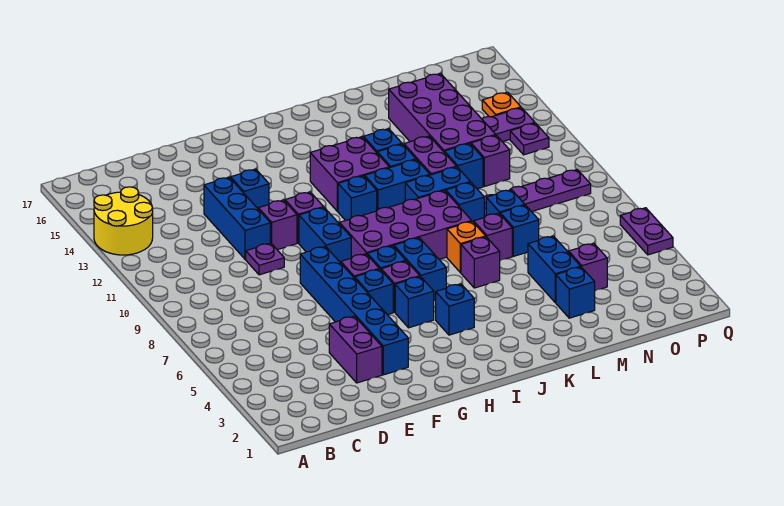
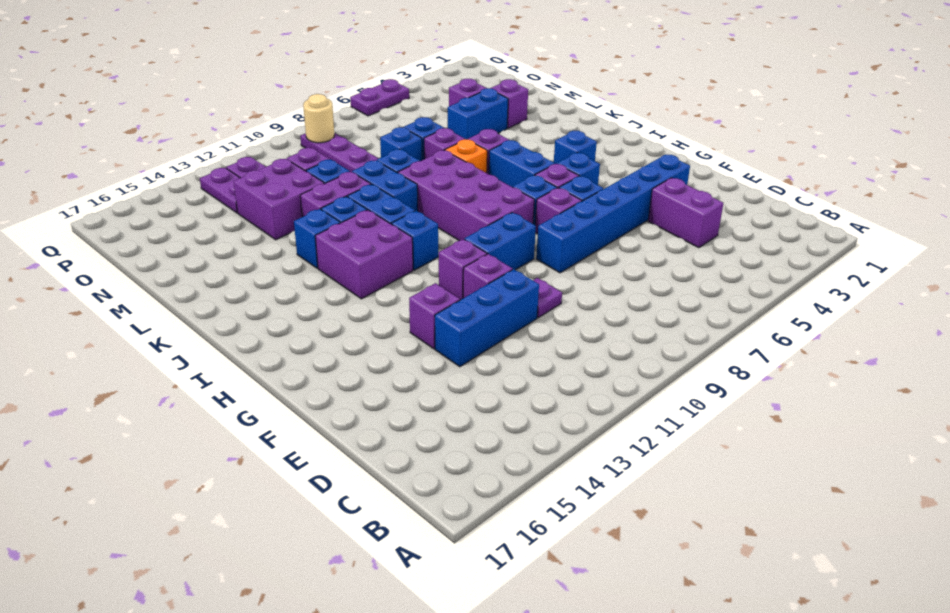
yellow 2x2 round brick [94,187,153,255] -> none
purple 1x2 brick [329,316,382,383] -> purple 1x2 brick turned to [648,178,723,248]
blue 1x1 brick [231,169,269,208] -> purple 1x1 brick [409,283,460,349]
blue 1x2 brick [394,238,446,300] -> blue 1x2 brick turned to [489,140,555,187]
blue 1x1 brick [556,267,595,318] -> purple 1x1 brick [490,79,528,128]
purple 2x4 brick [389,74,496,152] -> purple 2x2 brick [233,159,324,240]
none -> tan 1x1 round brick [303,94,334,143]
orange 1x1 plate [482,92,521,117] -> none

